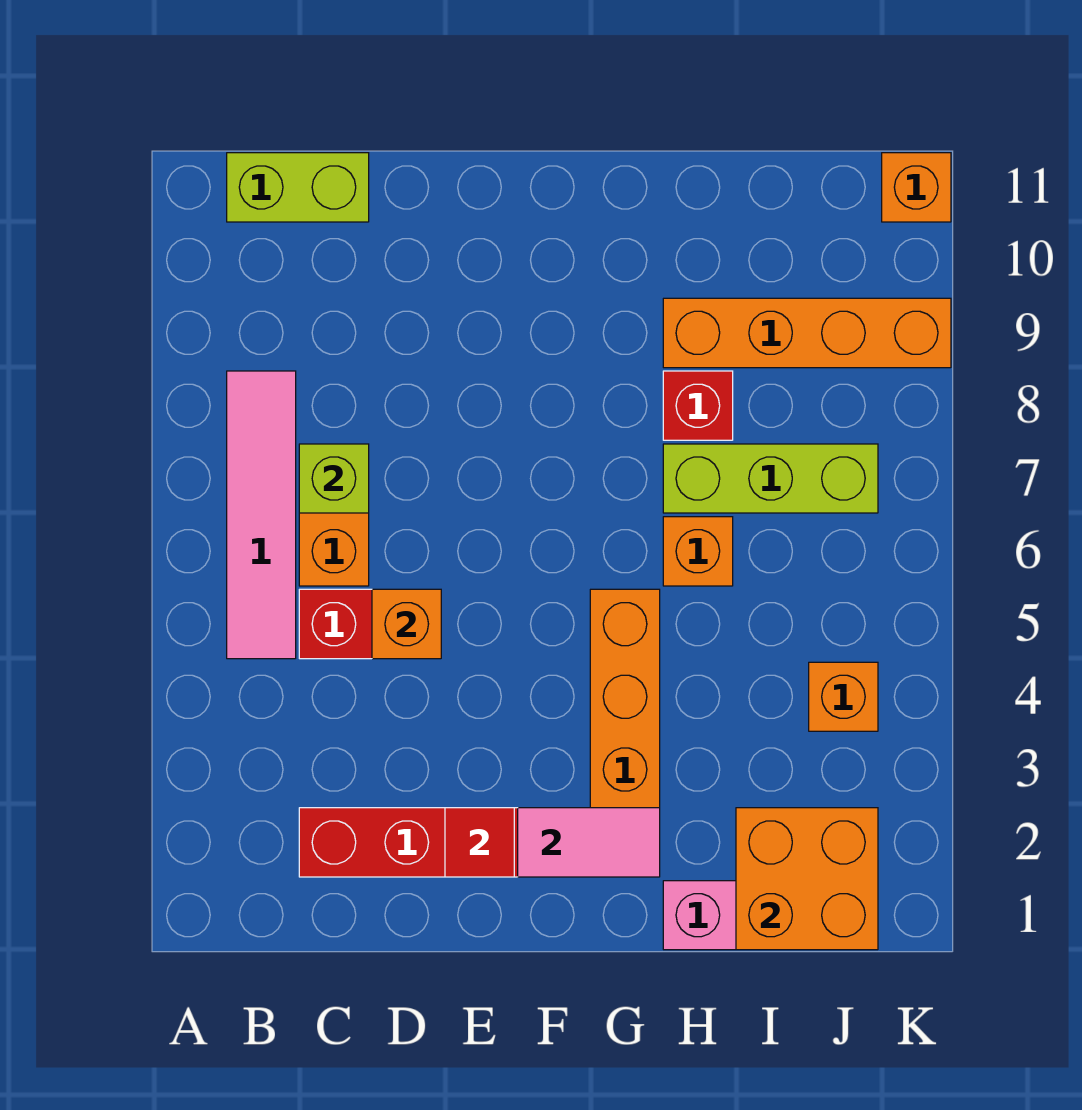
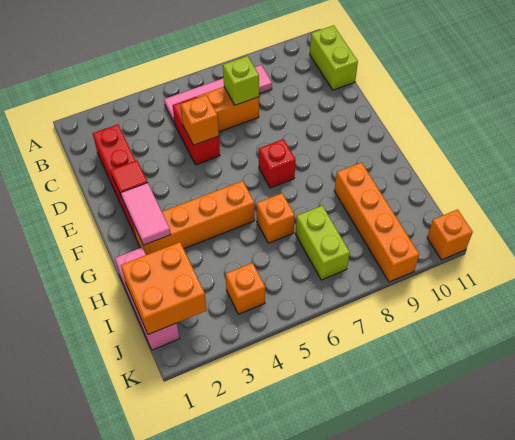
lime 1x3 brick [663,444,878,513] -> lime 1x2 brick [295,206,350,280]
red 1x1 brick [663,371,733,440] -> red 1x1 brick moved to [259,139,296,188]

